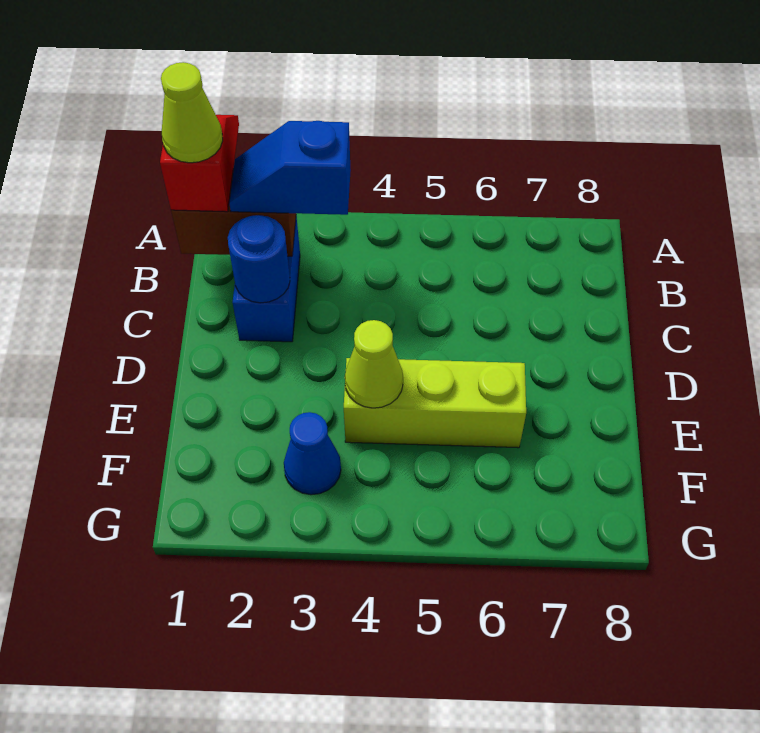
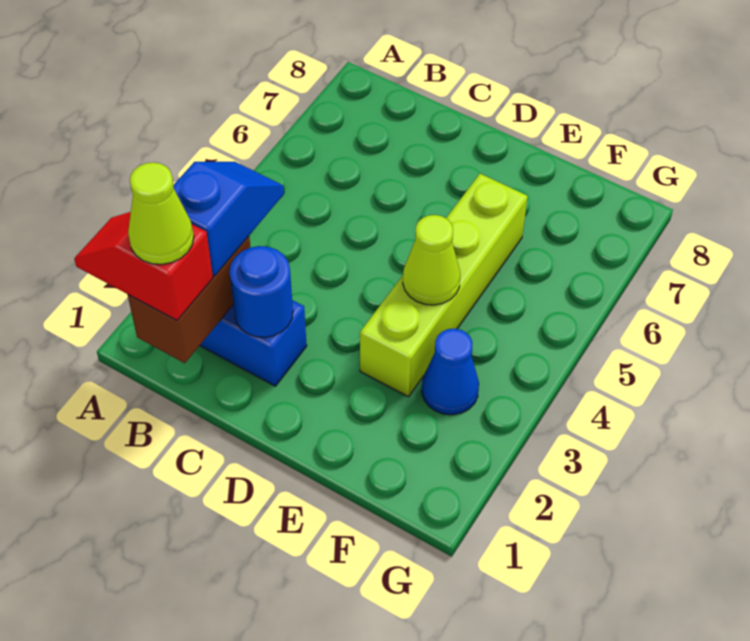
blue 1x2 slope [229,121,351,215] -> blue 1x2 slope turned to [174,162,284,276]
lime 1x3 brick [344,358,526,448] -> lime 1x4 brick [360,173,528,397]

